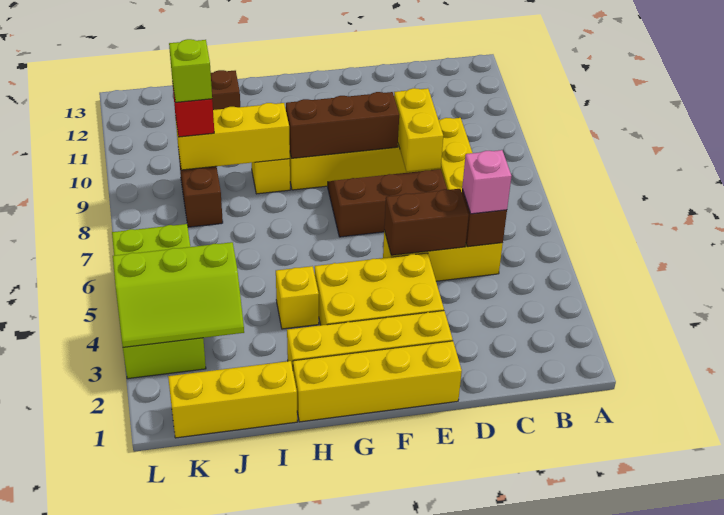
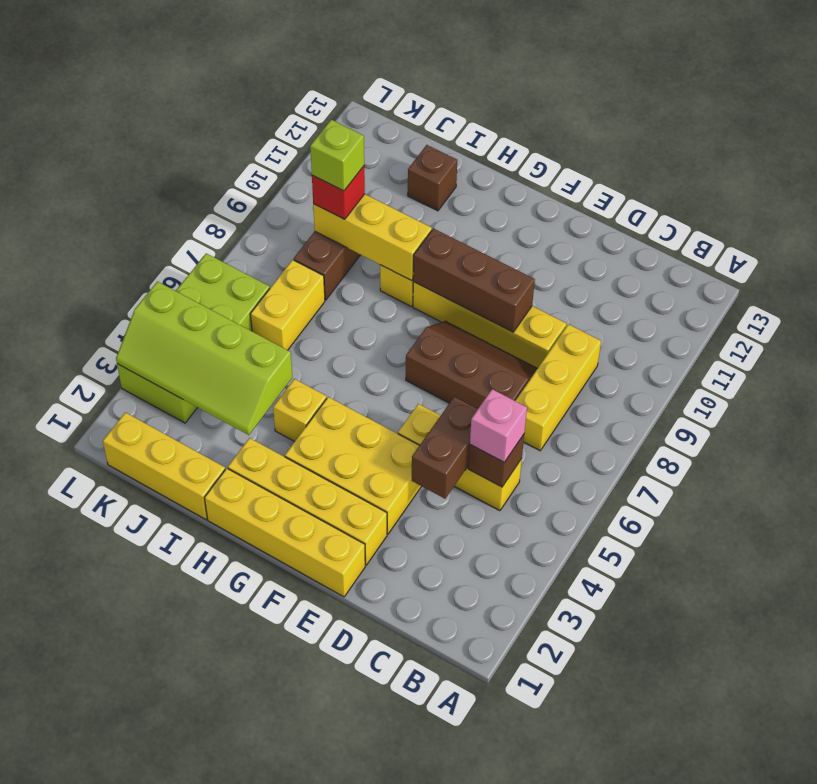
brown 1x2 brick [384,189,469,255] -> brown 1x2 brick turned to [412,397,478,499]
yellow 1x2 brick [394,88,443,172] -> yellow 1x2 brick moved to [251,260,325,350]
lime 2x3 slope [113,242,244,347] -> lime 2x4 slope [116,282,292,435]

